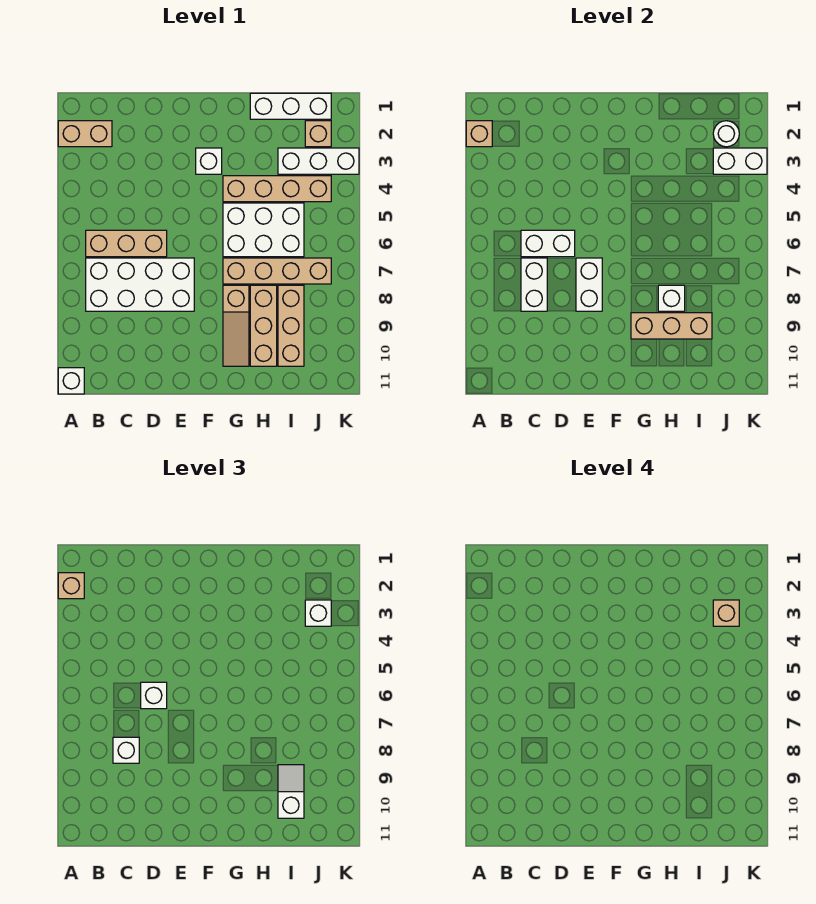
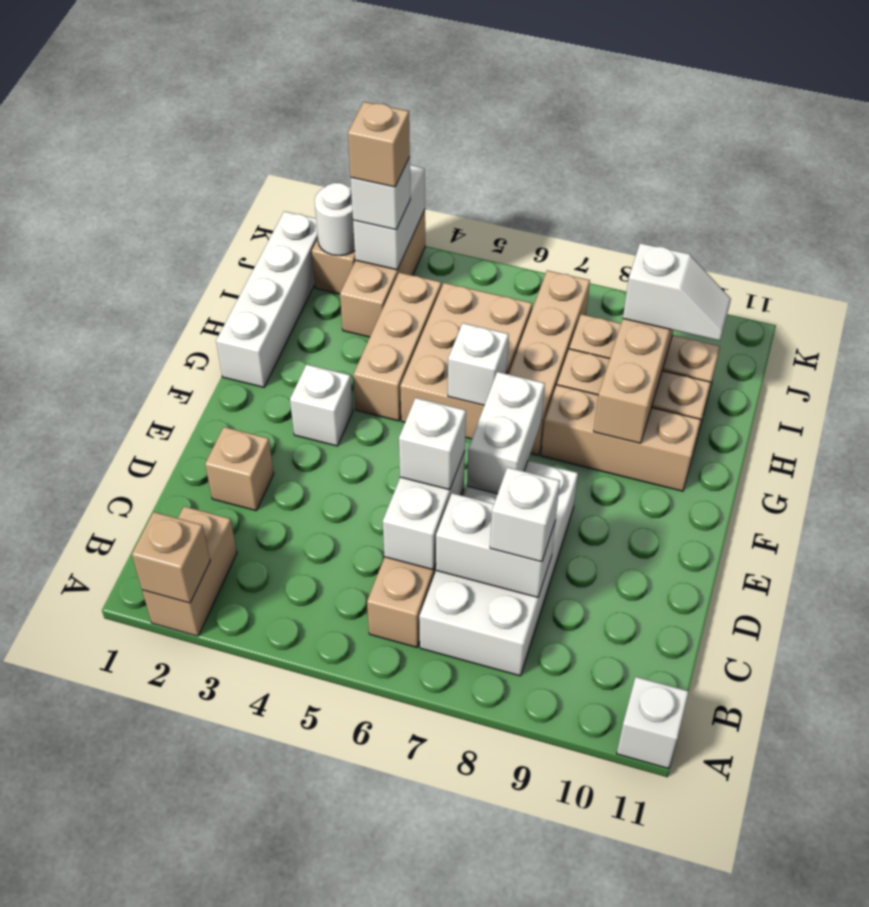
tan 1x1 brick [58,573,84,599] -> tan 1x1 brick moved to [205,427,274,511]
white 1x2 brick [576,258,602,311] -> white 1x2 brick turned to [467,372,545,494]
tan 1x4 brick [223,176,331,202] -> tan 1x3 brick [354,272,441,421]
white 2x3 brick [223,203,304,257] -> tan 2x3 brick [400,283,532,439]
tan 1x3 slope [223,285,249,366] -> tan 1x3 brick [541,385,701,491]
white 1x3 brick [250,93,331,119] -> white 1x4 brick [216,211,318,387]
white 1x1 brick [658,285,685,311] -> white 1x1 brick moved to [448,323,509,405]
white 1x3 brick [278,148,359,174] -> tan 1x3 brick [340,210,425,337]
white 1x2 slope [278,765,304,818] -> white 1x2 slope turned to [623,243,731,341]

